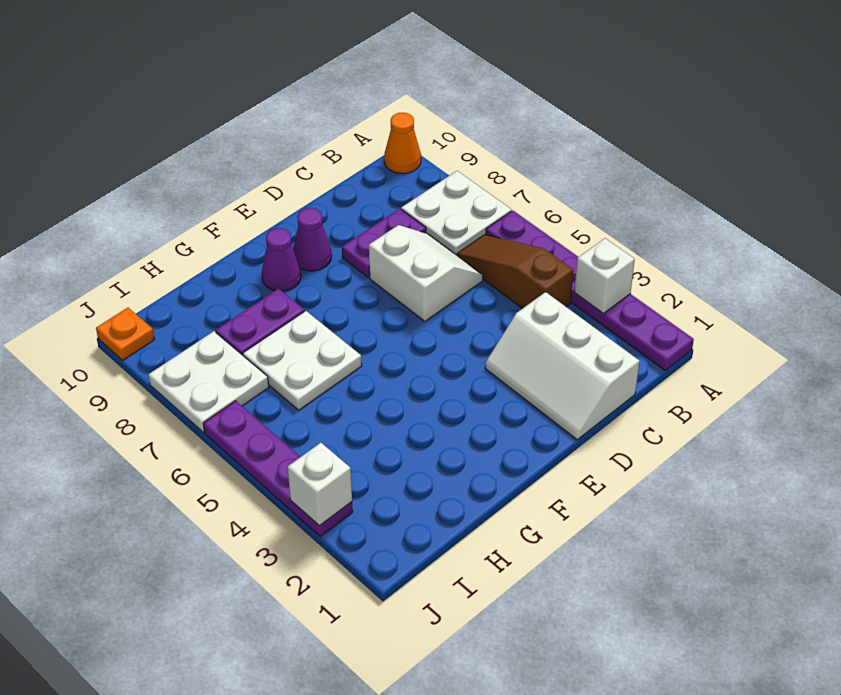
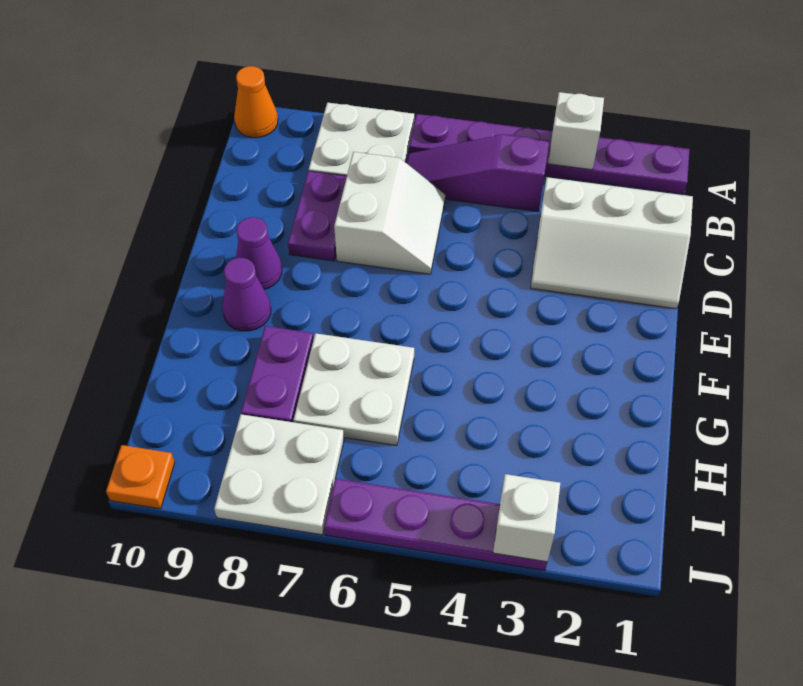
brown 1x3 slope [457,235,573,309] -> purple 1x3 slope [407,134,549,212]
white 2x2 slope [369,225,483,321] -> white 2x2 slope turned to [334,152,445,274]

